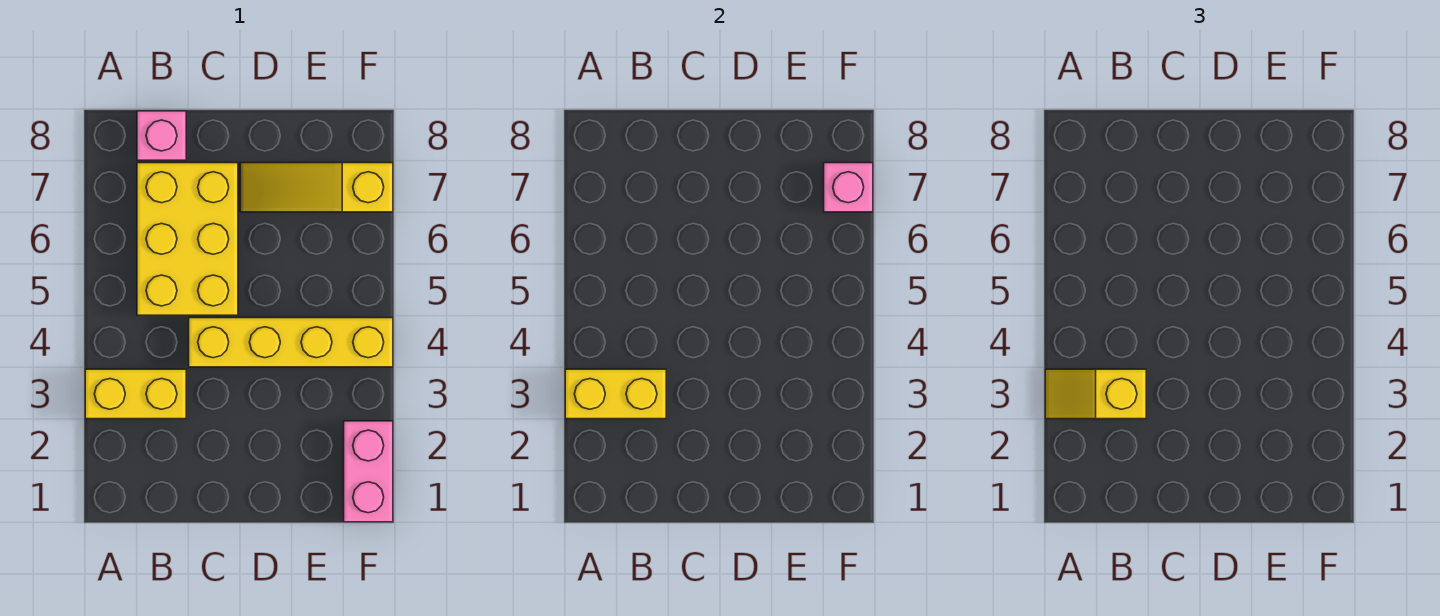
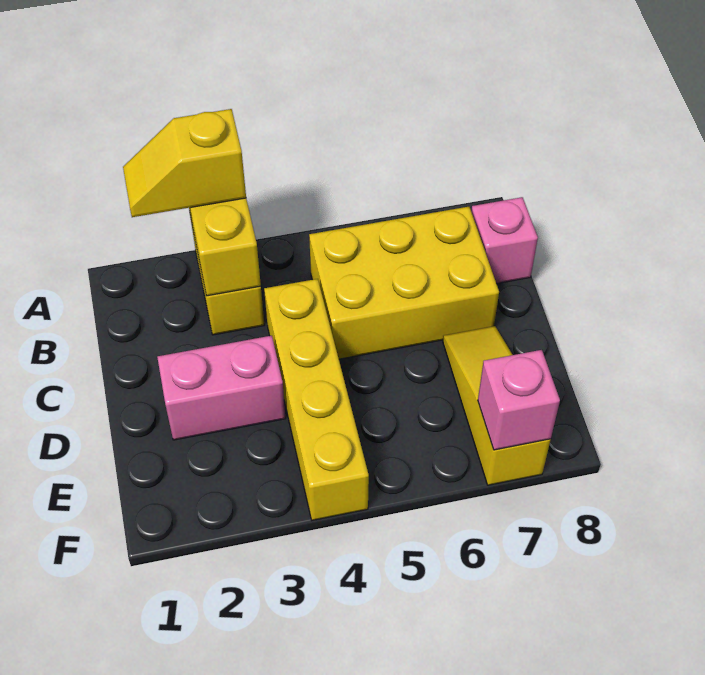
yellow 1x2 slope [1045,369,1146,419] -> yellow 1x2 slope turned to [123,109,246,217]
pink 1x2 brick [344,421,393,522] -> pink 1x2 brick moved to [157,336,286,440]

